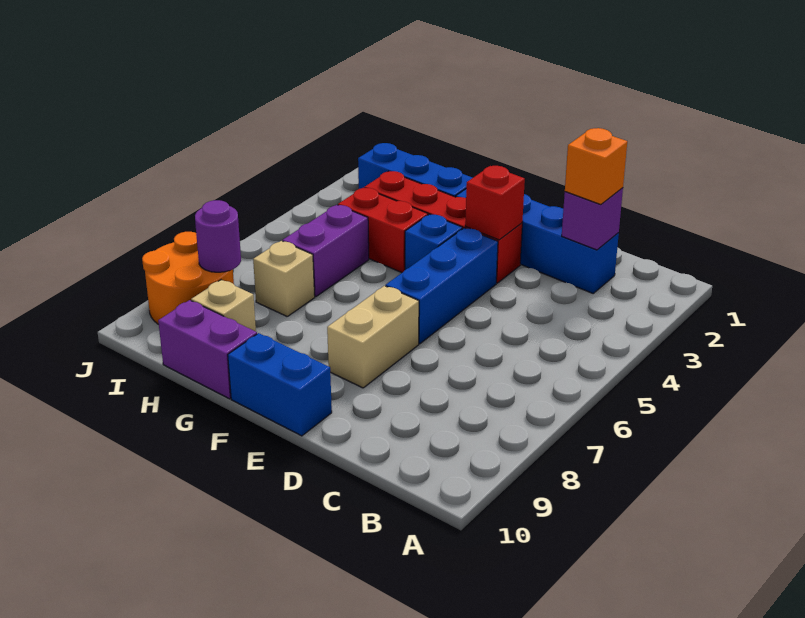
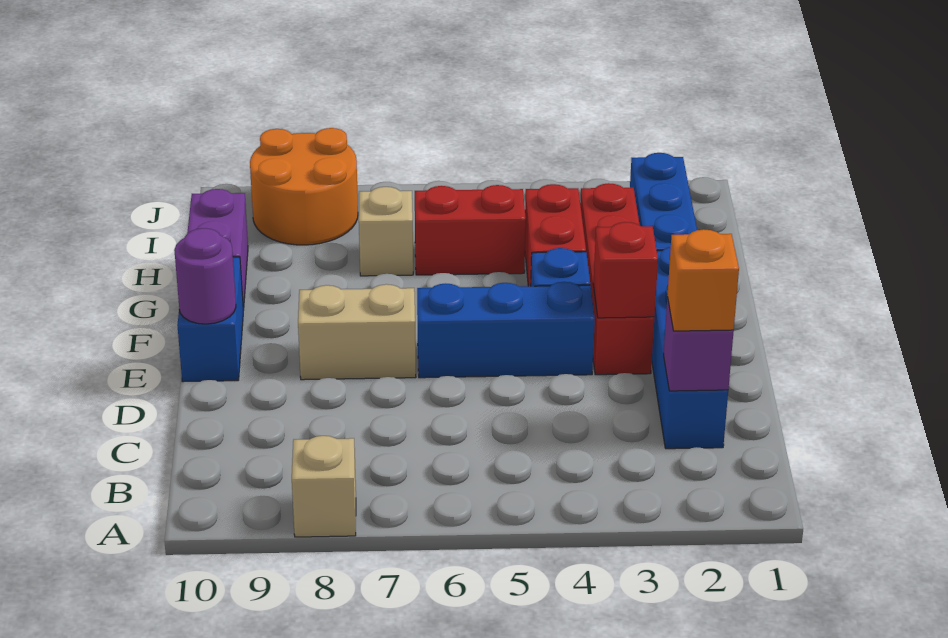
purple 1x2 brick [283,205,369,297] -> red 1x2 brick [415,185,526,275]
tan 1x1 brick [191,280,256,332] -> tan 1x1 brick moved to [292,436,356,537]
purple 1x1 round brick [195,200,241,272] -> purple 1x1 round brick moved to [174,228,236,324]

